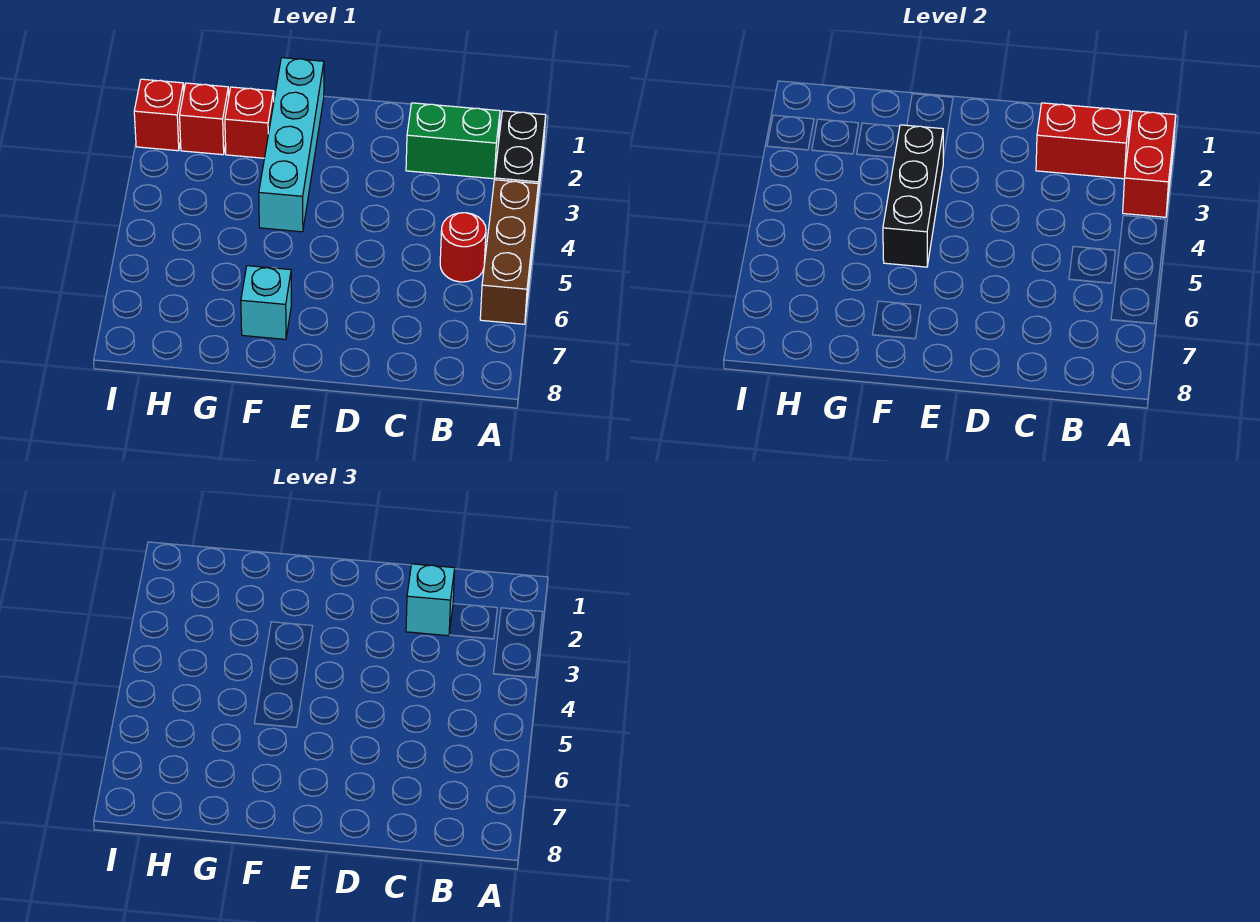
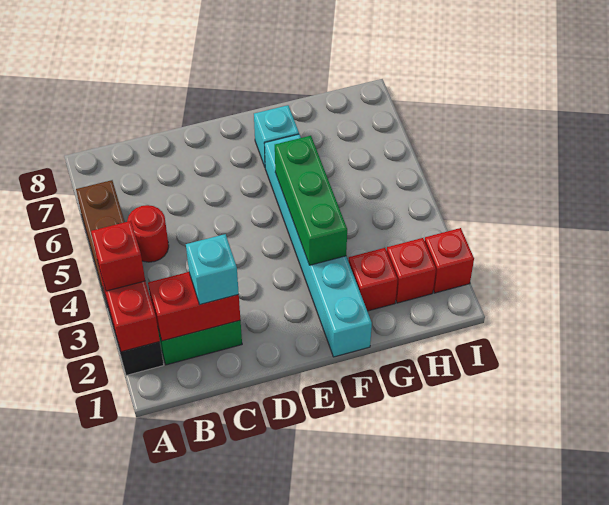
none -> red 1x1 brick [91,221,145,291]
cyan 1x4 brick [259,58,324,232] -> cyan 1x6 brick [265,134,372,357]
black 1x3 brick [883,125,943,267] -> green 1x3 brick [275,136,347,265]

